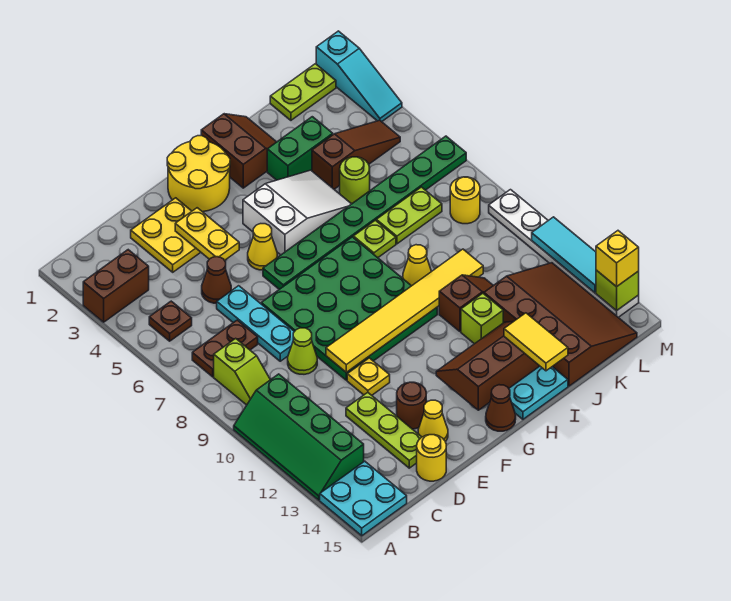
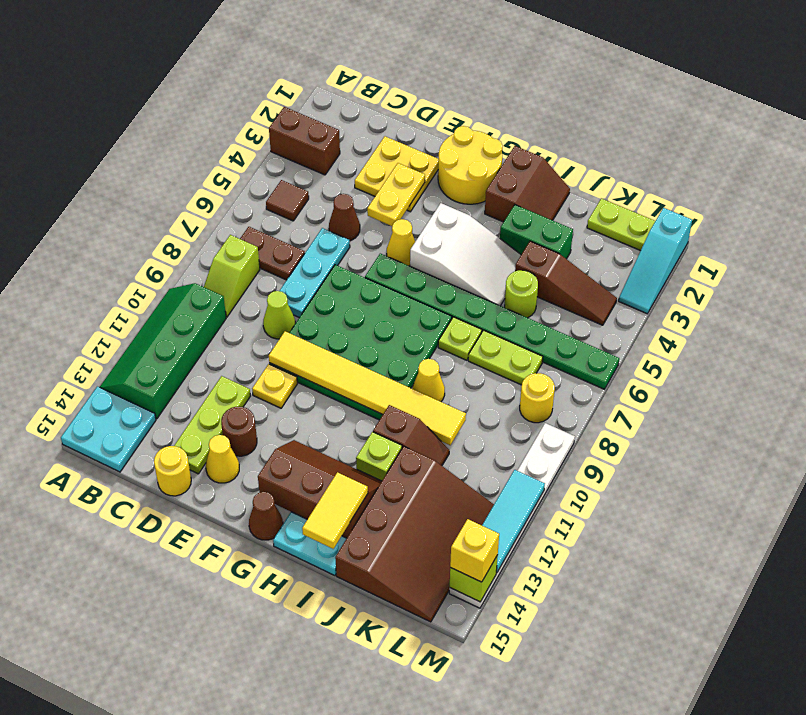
brown 1x1 plate [149,301,192,341] -> brown 1x1 tile [266,180,309,221]

